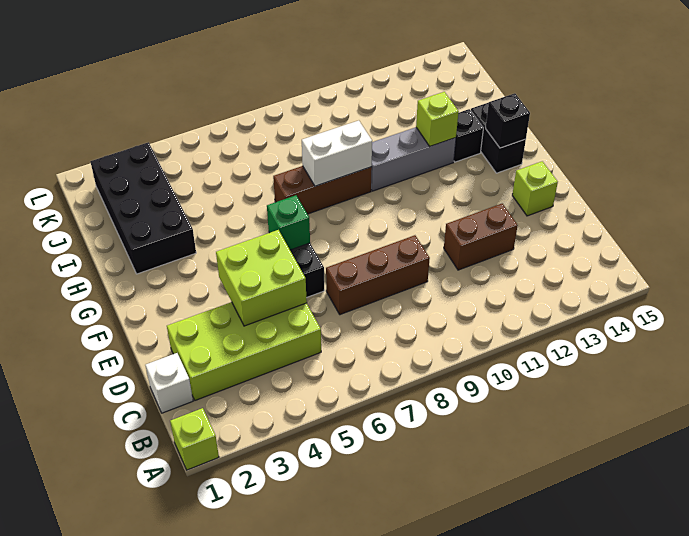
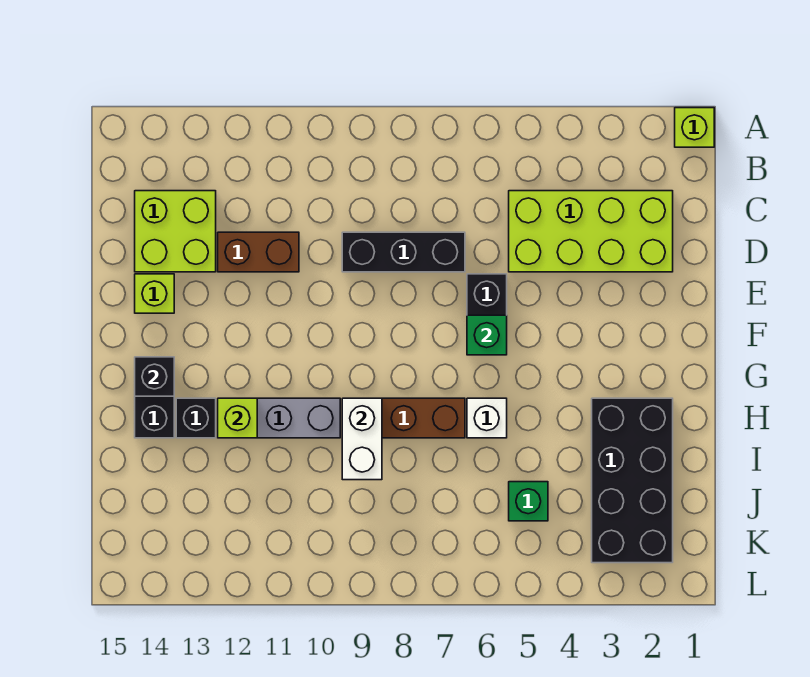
white 1x1 brick [145,353,193,413] -> white 1x1 brick moved to [467,398,507,438]
lime 2x2 brick [216,230,307,326] -> lime 2x2 brick moved to [135,191,216,272]
brown 1x3 brick [326,235,430,315] -> black 1x3 brick [342,232,465,272]
white 1x2 brick [302,121,372,186] -> white 1x2 brick turned to [342,398,382,480]
none -> green 1x1 brick [509,482,548,521]

